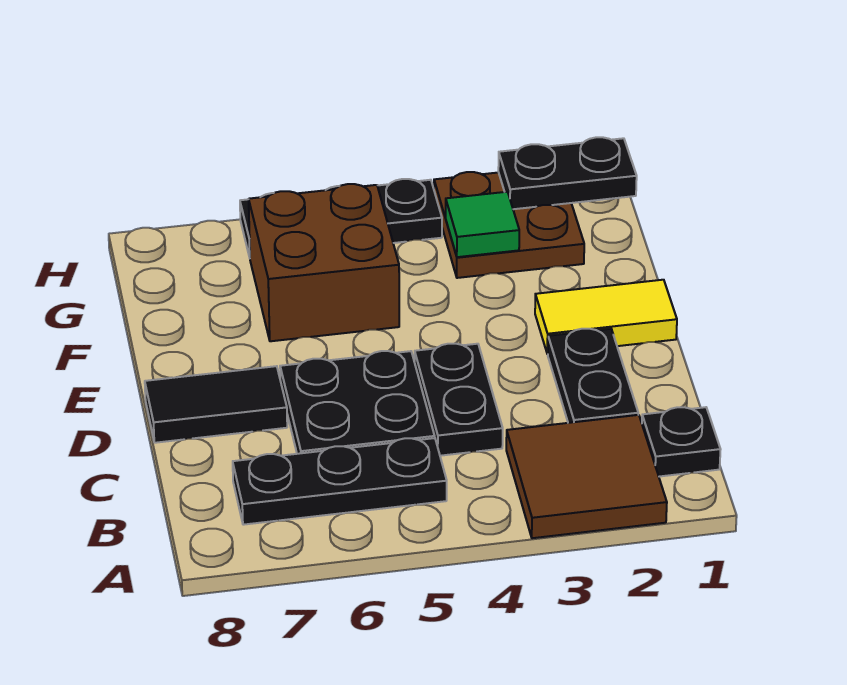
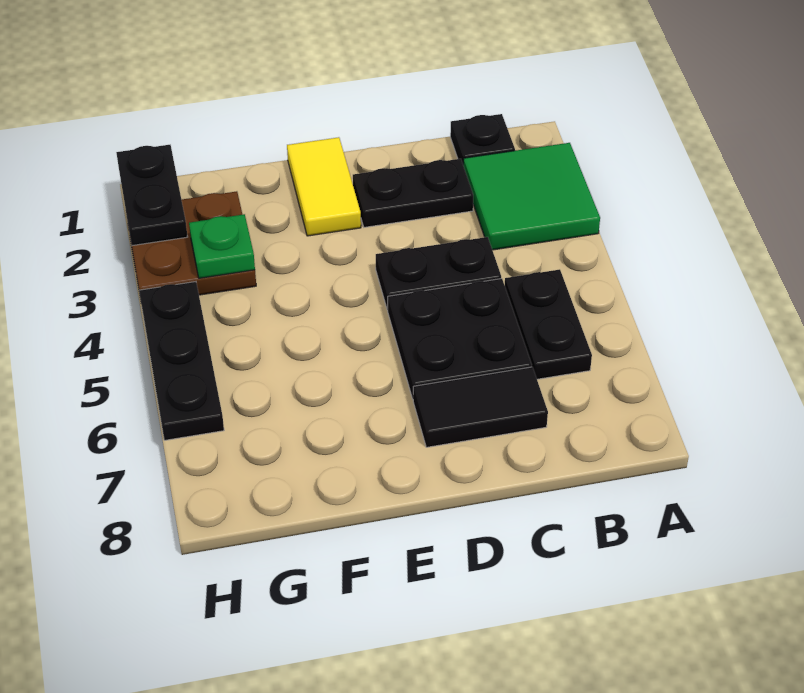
brown 2x2 tile [506,415,667,538] -> green 2x2 tile [463,143,600,250]
black 1x3 plate [233,438,447,525] -> black 1x2 plate [505,269,592,379]
black 1x2 tile [145,366,287,443] -> black 1x2 tile turned to [413,367,548,447]
brown 2x2 brick [249,184,399,341] -> none
green 1x1 tile [446,192,519,257] -> green 1x1 plate [189,214,255,278]

